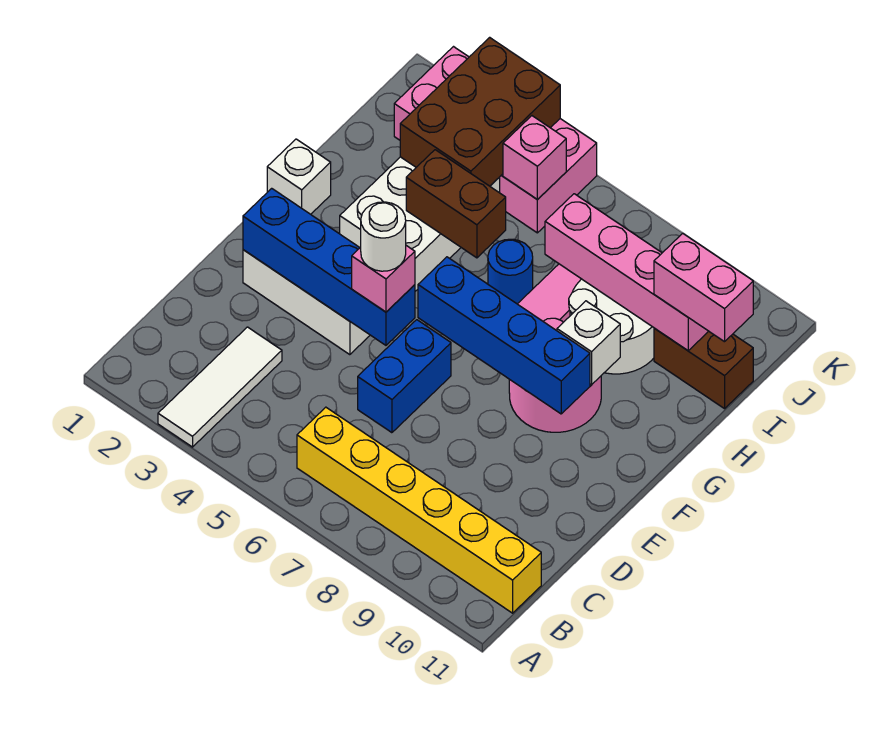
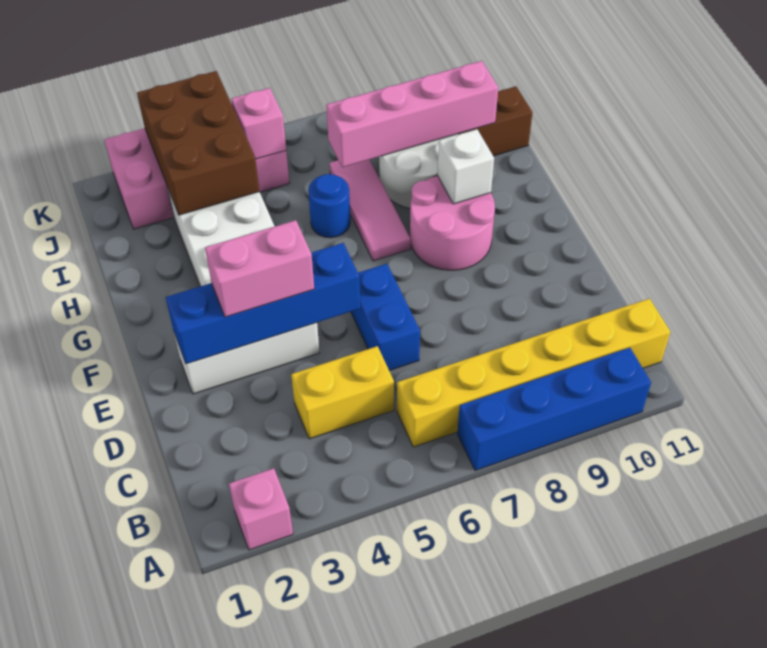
white 1x3 tile [158,327,282,447] -> none
none -> yellow 1x2 brick [291,346,394,439]
pink 1x1 brick [352,246,415,312] -> pink 1x1 brick moved to [229,468,293,550]
white 1x1 round brick [361,202,406,271] -> none
blue 1x4 brick [418,257,590,414] -> blue 1x4 brick moved to [457,348,651,471]
white 1x1 brick [267,139,331,214] -> none
brown 1x2 brick [406,150,506,258] -> none
pink 1x2 brick [654,233,753,342] -> pink 1x2 brick moved to [205,220,314,317]

